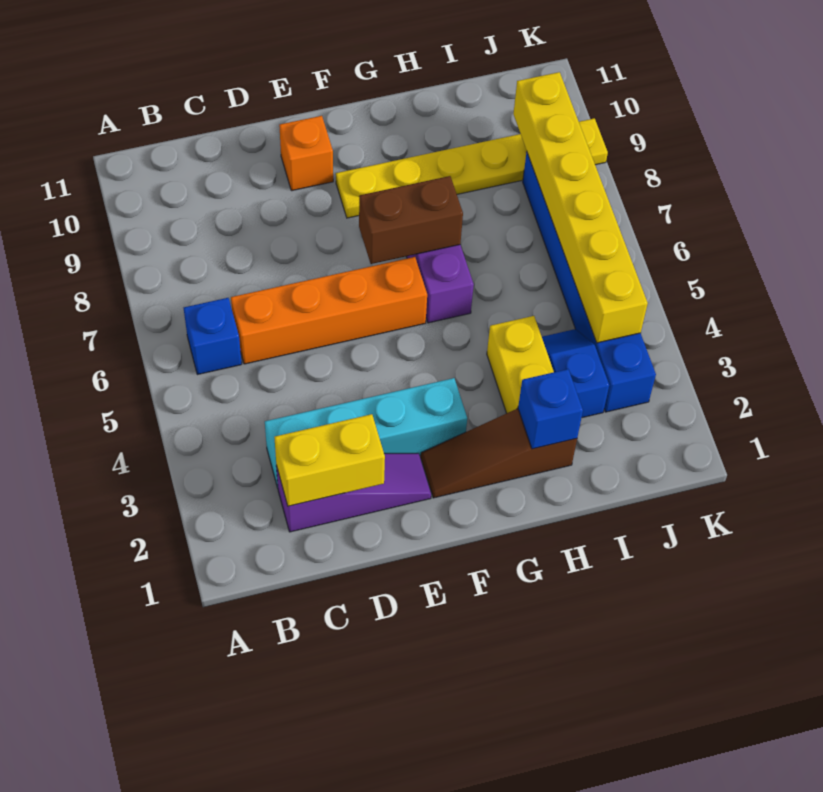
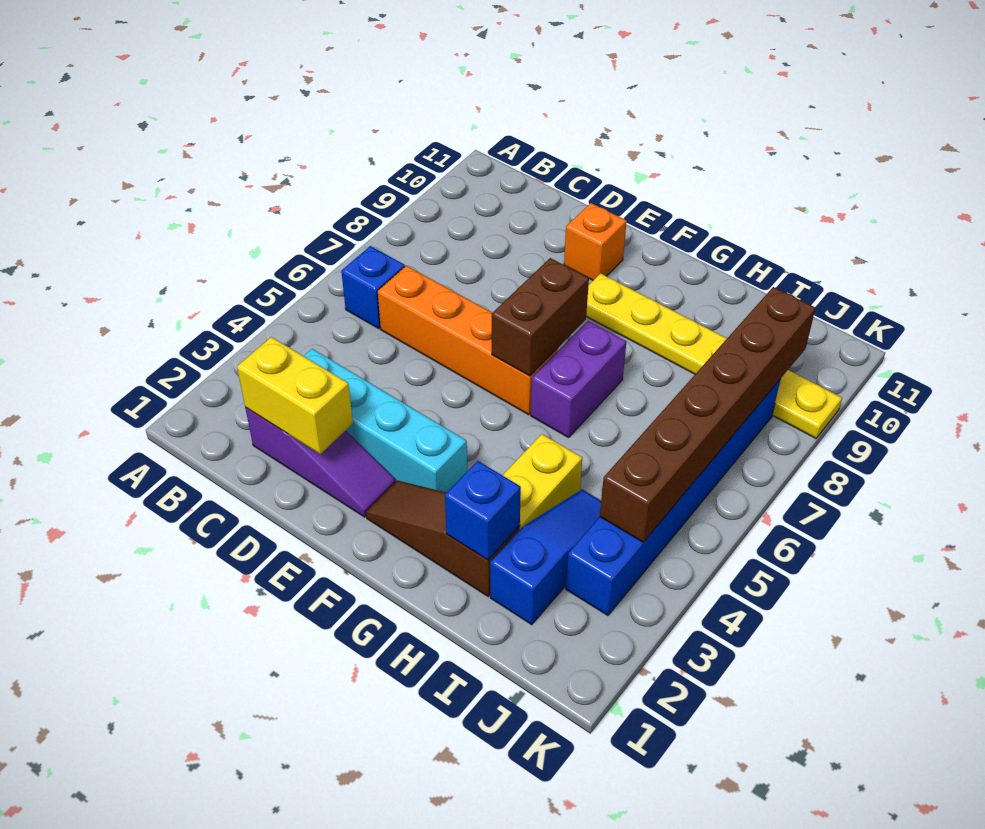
brown 1x2 brick [359,176,463,264] -> brown 1x2 brick turned to [492,258,589,376]
blue 1x2 slope [542,329,609,418] -> blue 1x3 slope [490,490,601,625]
yellow 1x6 brick [513,72,648,343] -> brown 1x6 brick [600,287,816,542]

